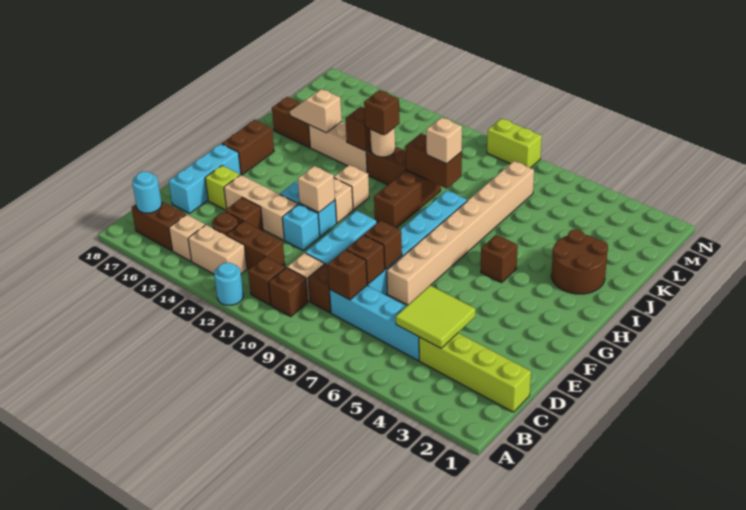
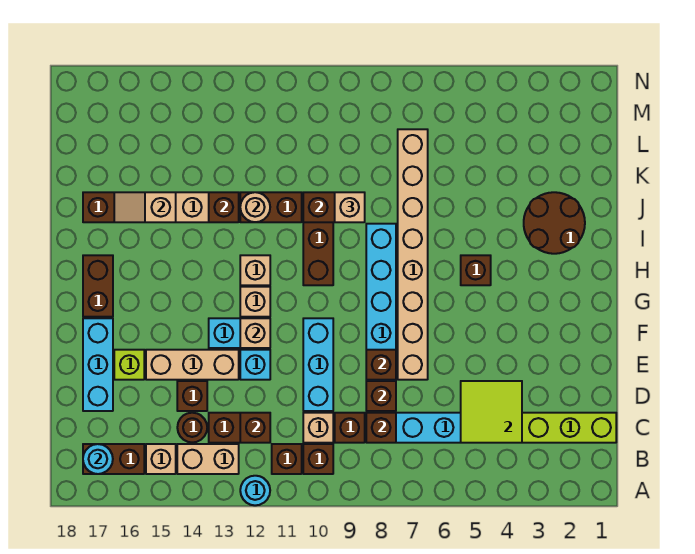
brown 1x1 brick [364,90,400,135] -> brown 1x1 brick moved to [240,413,270,443]
lime 1x2 brick [487,118,542,168] -> none

